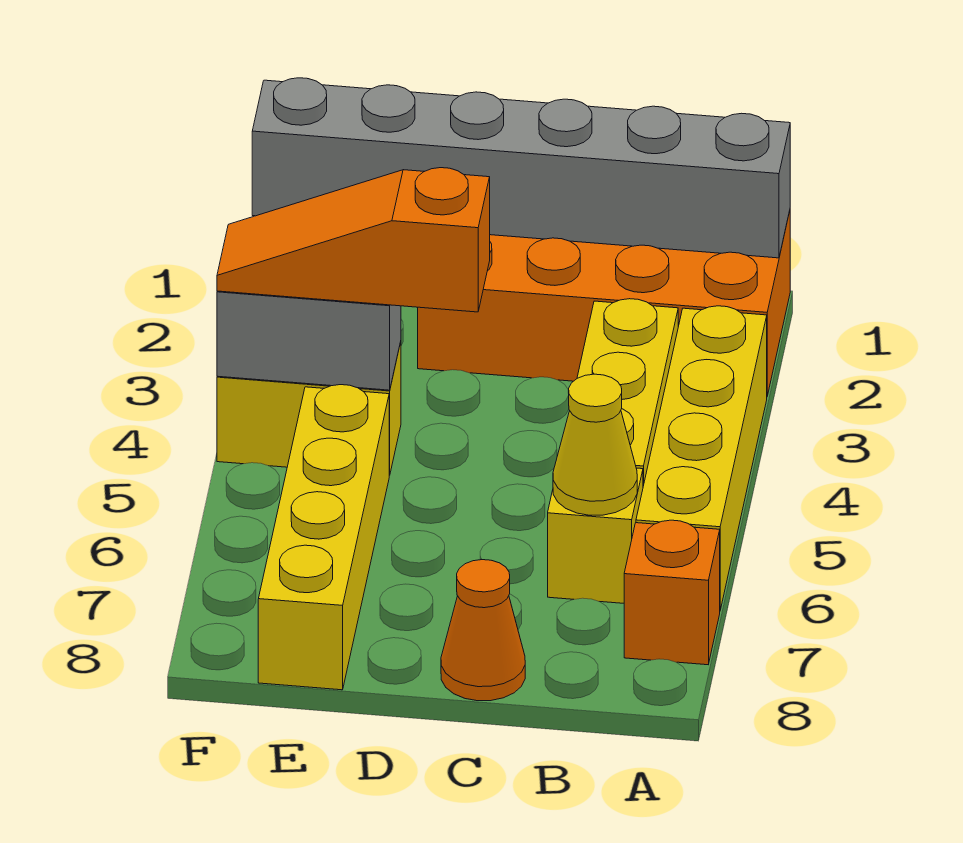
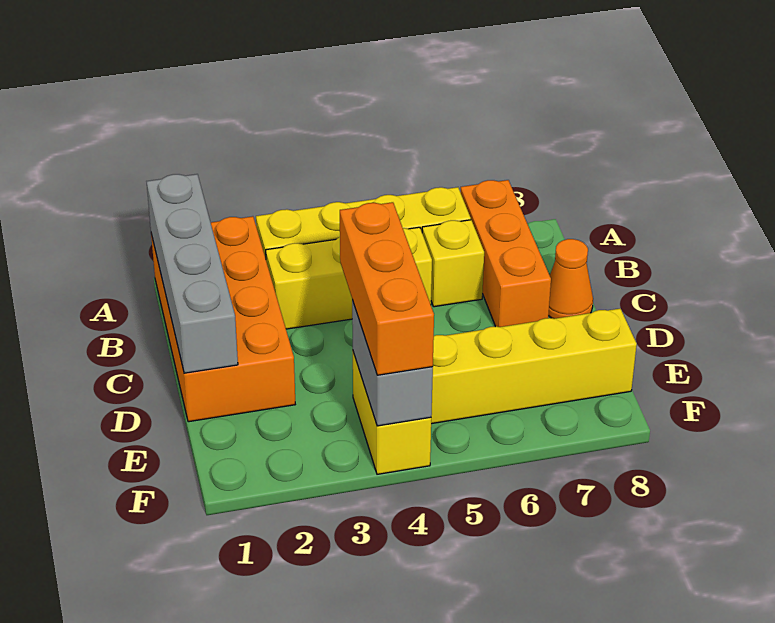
grey 1x6 brick [252,78,790,258] -> grey 1x4 brick [146,174,238,373]
orange 1x1 brick [624,520,720,665] -> orange 1x3 brick [460,180,551,327]
yellow 1x1 cone [553,374,637,515] -> none
orange 1x3 slope [217,168,490,312] -> orange 1x3 brick [340,202,434,375]

